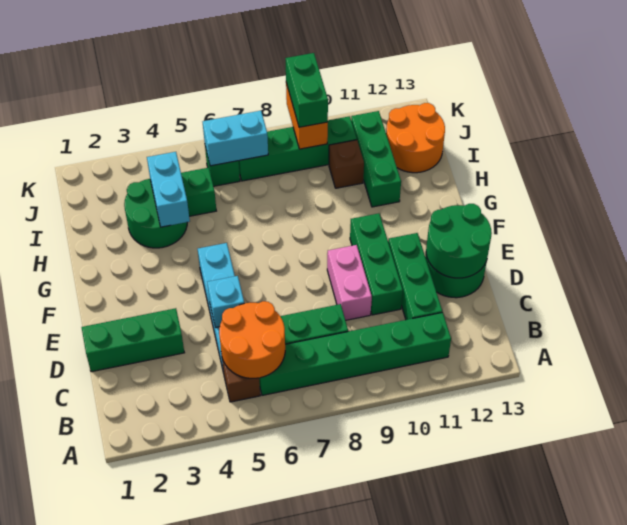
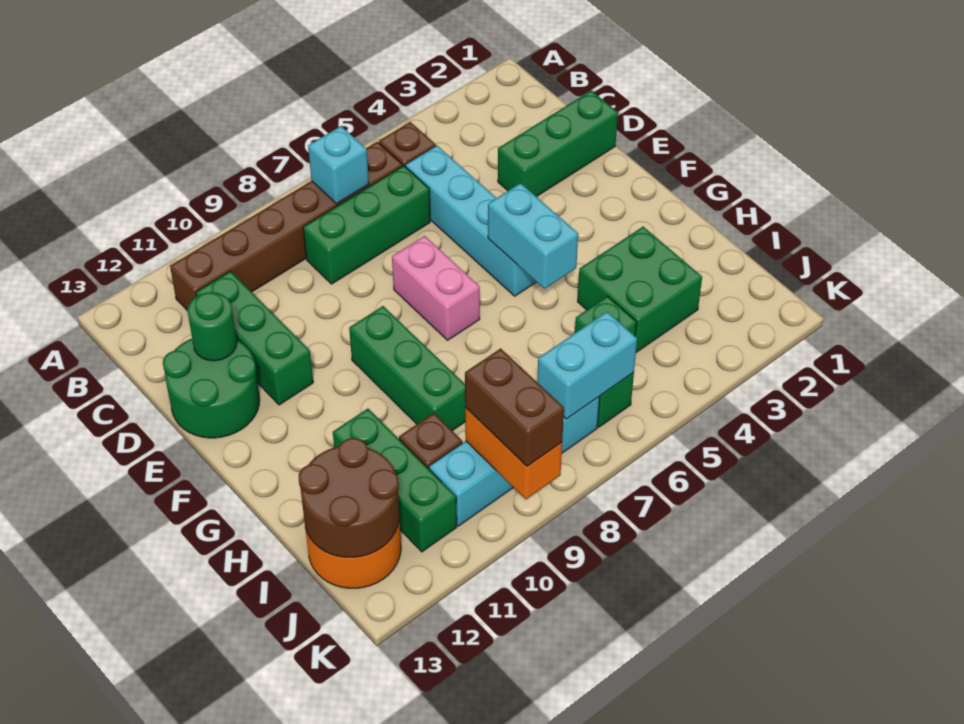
orange 2x2 round brick [219,301,285,378] -> none
green 1x6 brick [259,312,451,395] -> brown 1x6 brick [170,142,403,310]
cyan 1x1 brick [207,276,244,328] -> cyan 1x1 brick moved to [308,126,369,204]
pink 1x2 brick [327,245,372,320] -> pink 1x2 brick moved to [392,236,480,340]
green 1x3 brick [350,213,403,315] -> green 1x3 brick moved to [349,306,465,431]
green 2x2 round brick [426,204,492,278] -> green 1x1 round brick [187,292,237,361]
green 2x2 round brick [124,179,187,248] -> green 2x2 brick [577,227,702,352]
cyan 1x2 brick [147,152,190,227] -> cyan 1x2 brick moved to [488,183,578,289]
none -> brown 2x2 round brick [299,438,399,558]
green 1x4 brick [239,116,357,181] -> cyan 1x4 brick [429,397,600,526]
green 1x2 brick [285,53,328,127] -> brown 1x2 brick [465,348,564,466]

